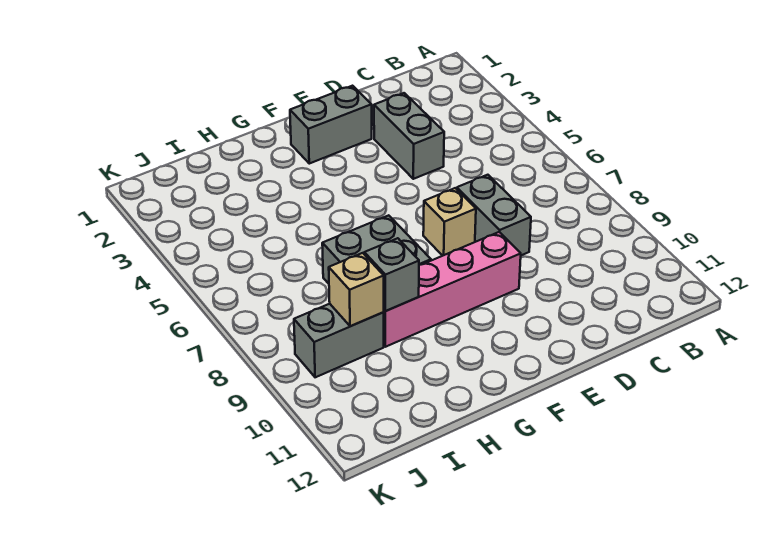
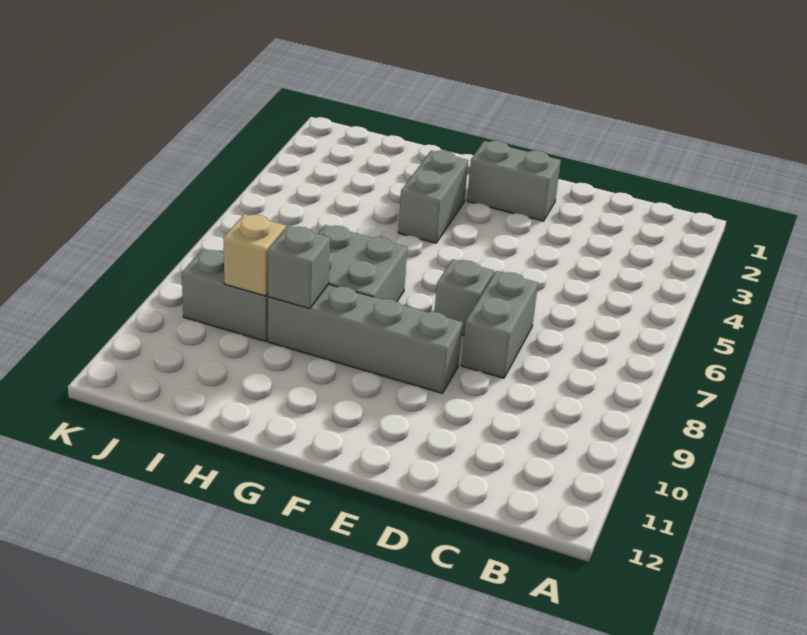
grey 1x2 brick [374,93,444,179] -> grey 1x2 brick moved to [398,150,468,243]
tan 1x1 brick [423,188,476,256] -> grey 1x1 brick [435,259,494,336]
pink 1x4 brick [384,232,521,347] -> grey 1x4 brick [268,284,463,393]

